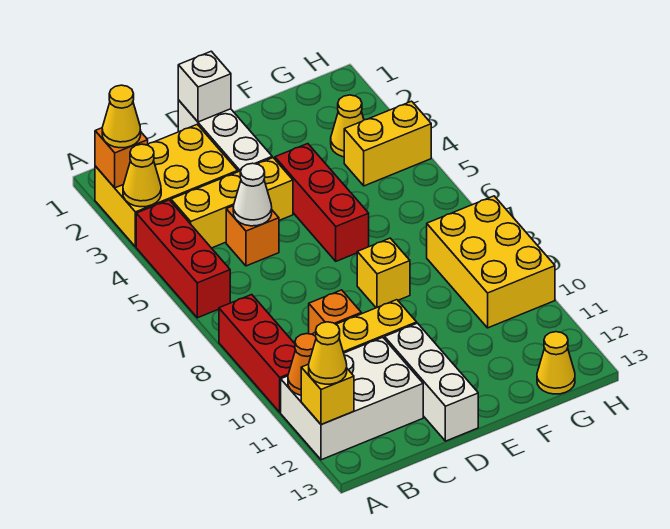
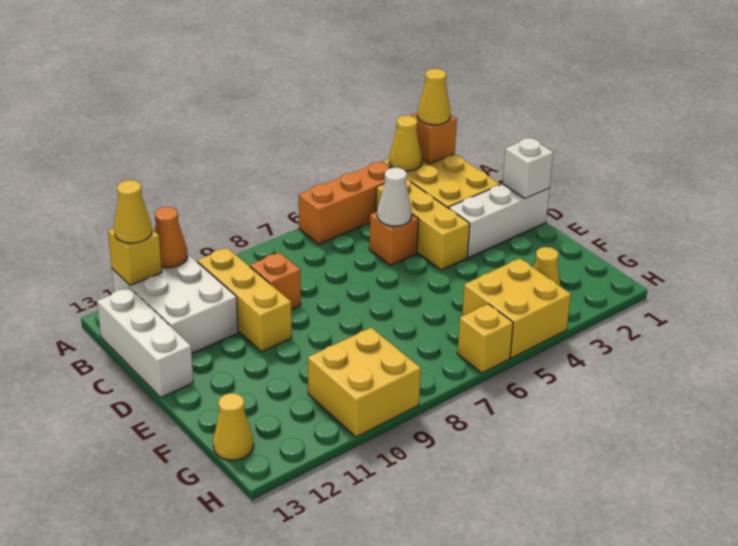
red 1x3 brick [136,200,230,318] -> orange 1x3 brick [299,162,390,244]
red 1x3 brick [219,295,295,412] -> none
white 1x3 brick [385,323,478,441] -> white 1x3 brick turned to [97,288,193,397]
red 1x3 brick [275,144,369,261] -> none
yellow 1x1 brick [357,238,410,308] -> yellow 1x1 brick moved to [457,304,513,373]
yellow 1x2 brick [344,101,431,186] -> yellow 2x2 brick [462,259,571,358]
yellow 2x3 brick [427,196,555,328] -> yellow 2x2 brick [308,328,421,437]

